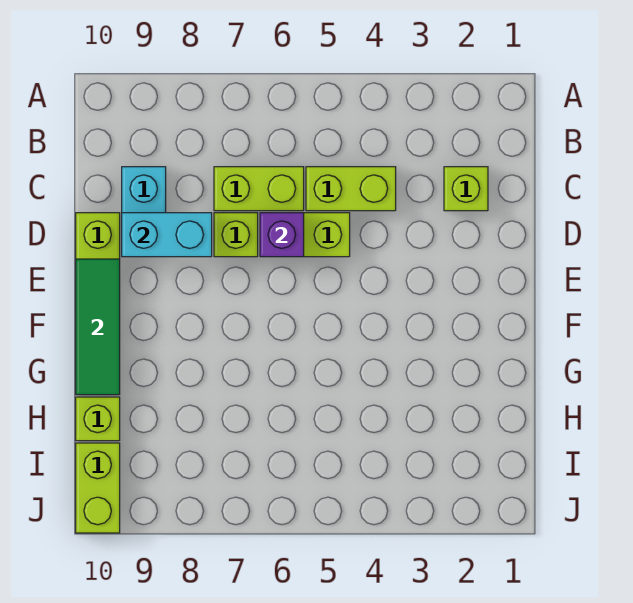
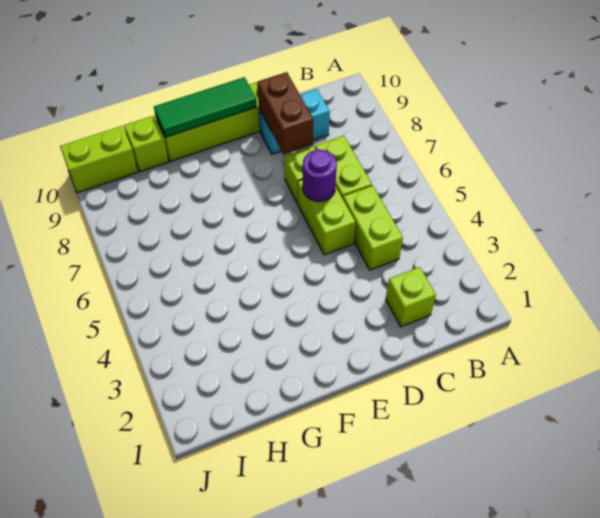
purple 1x1 brick [260,213,304,257] -> purple 1x1 round brick [303,150,337,201]
cyan 1x2 brick [122,213,212,257] -> brown 1x2 brick [257,72,313,154]

